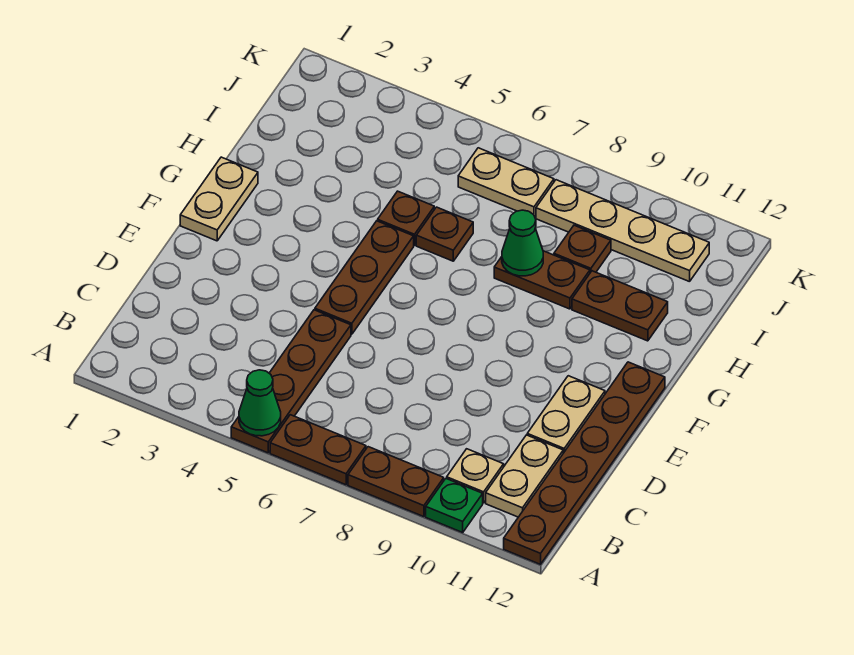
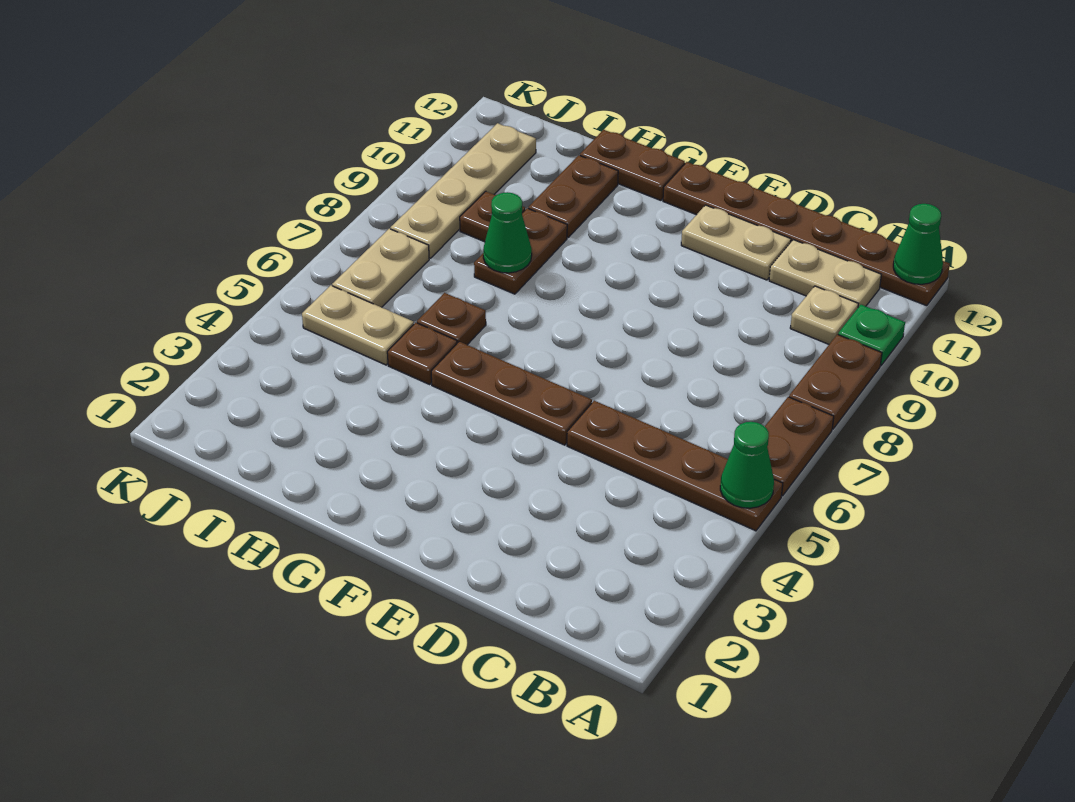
none -> green 1x1 cone [893,204,943,284]
tan 1x2 plate [180,157,258,241] -> tan 1x2 plate moved to [302,285,414,365]
none -> brown 1x2 plate [580,130,685,200]

